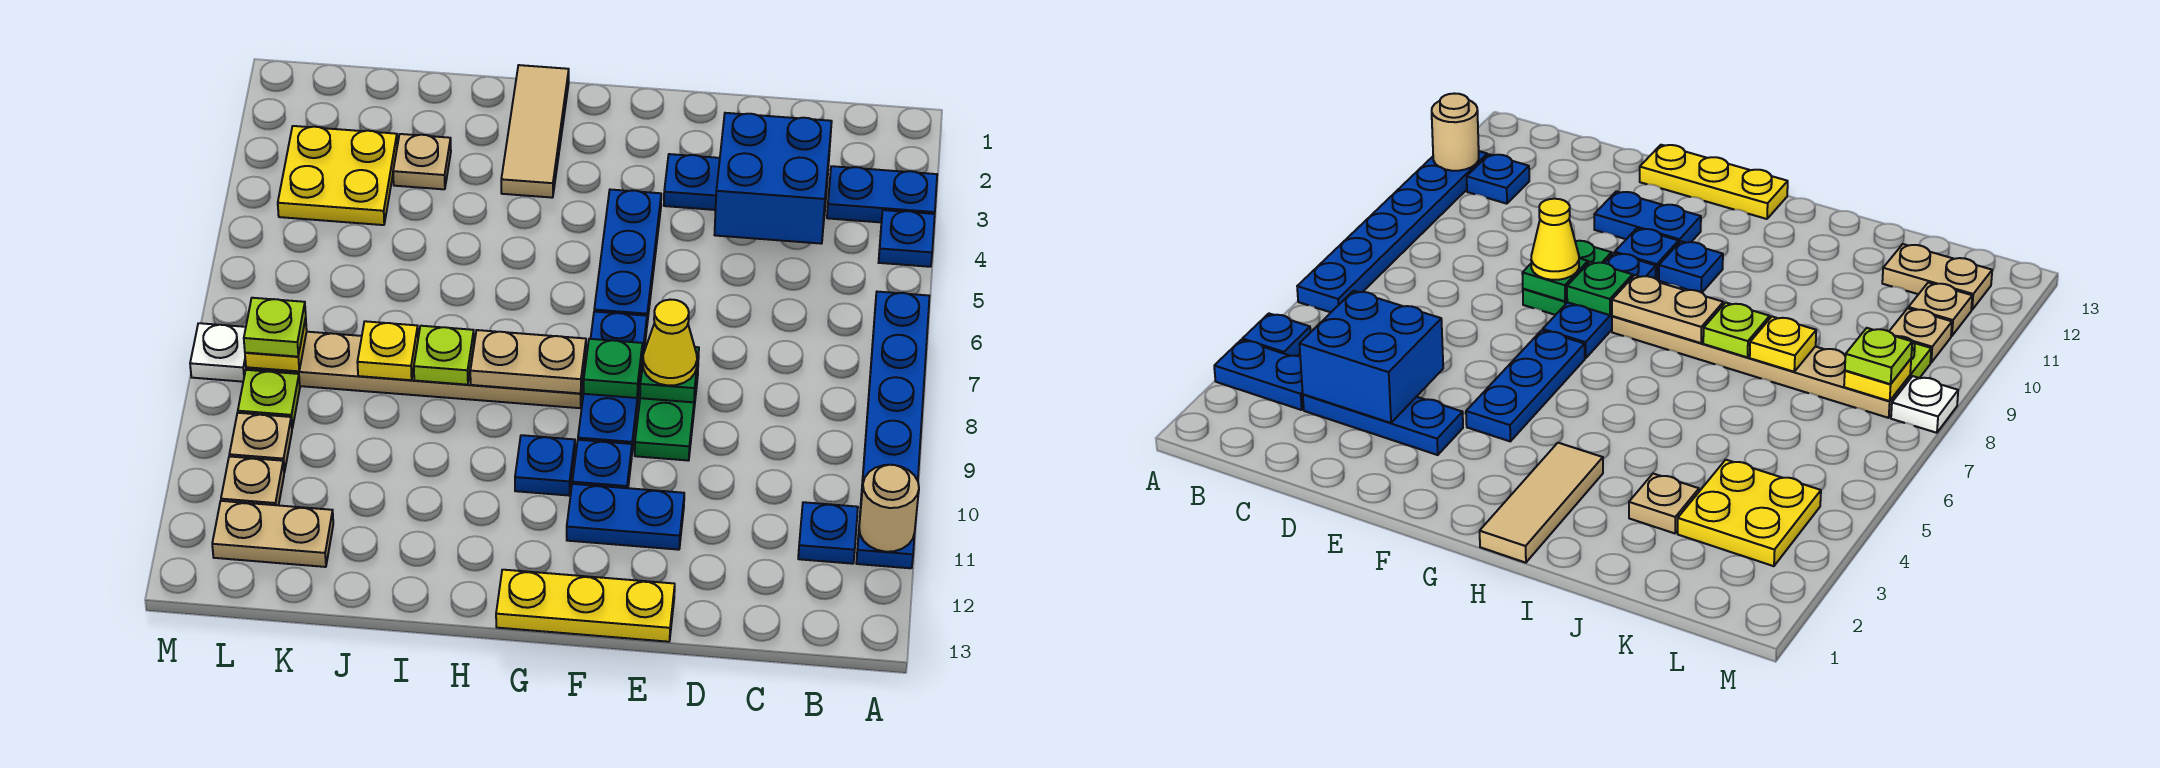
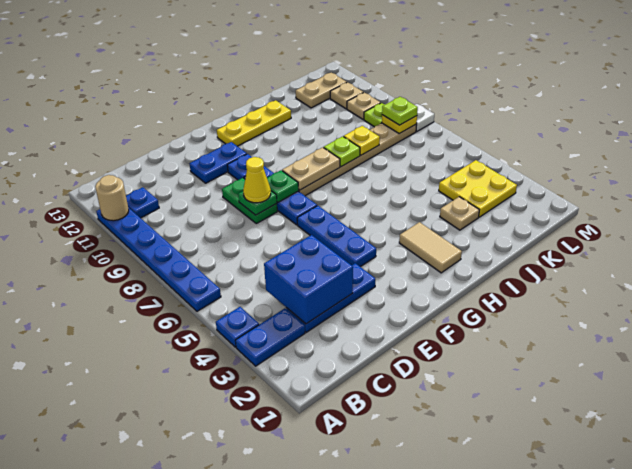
yellow 1x3 plate [496,570,675,642] -> yellow 1x3 plate moved to [217,100,291,146]
blue 1x1 plate [515,435,575,496] -> none
tan 1x3 tile [501,65,569,198] -> tan 1x2 tile [399,222,462,273]

